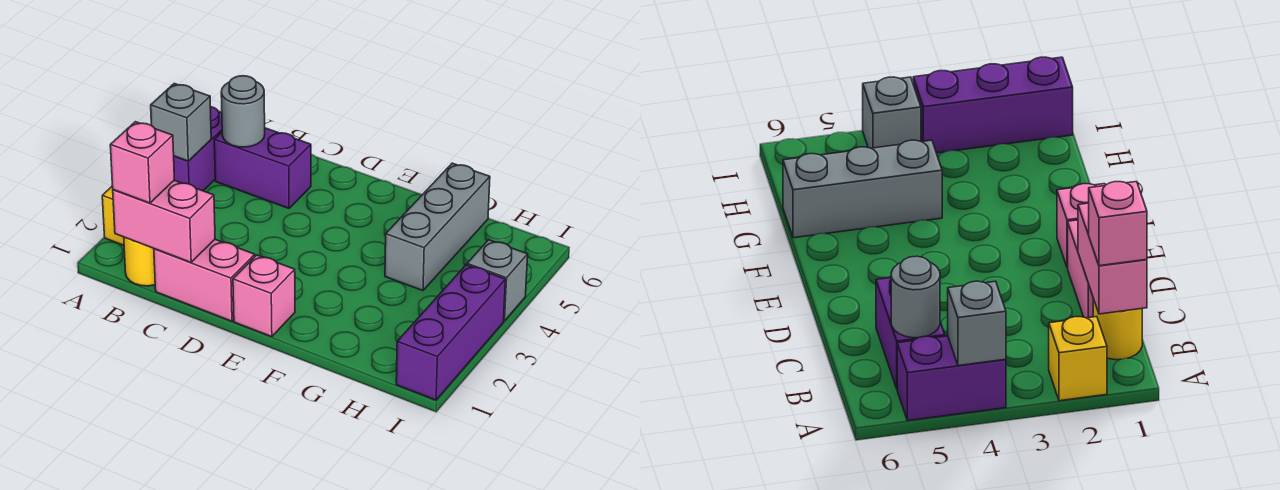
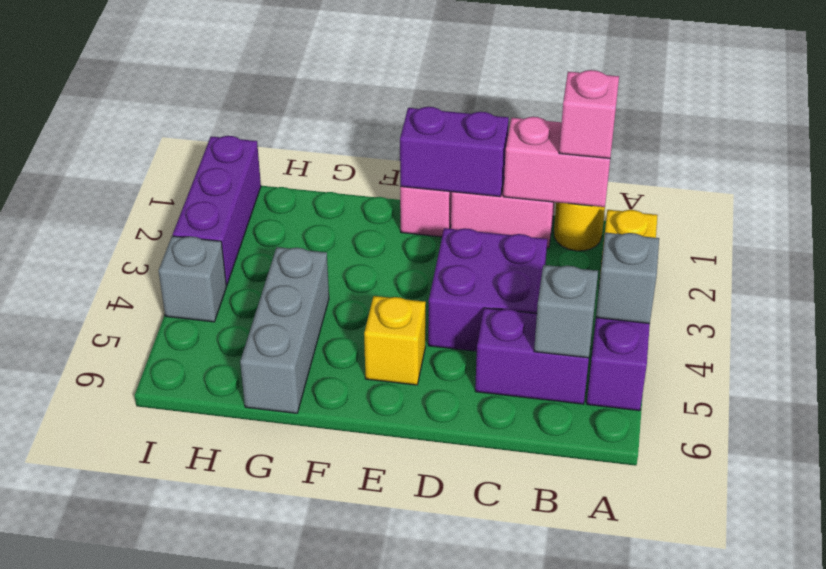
grey 1x1 round brick [221,76,265,147] -> grey 1x1 brick [534,265,598,358]
none -> purple 2x2 brick [428,228,547,351]
none -> purple 1x2 brick [400,107,509,197]
none -> yellow 1x1 brick [364,296,426,385]

